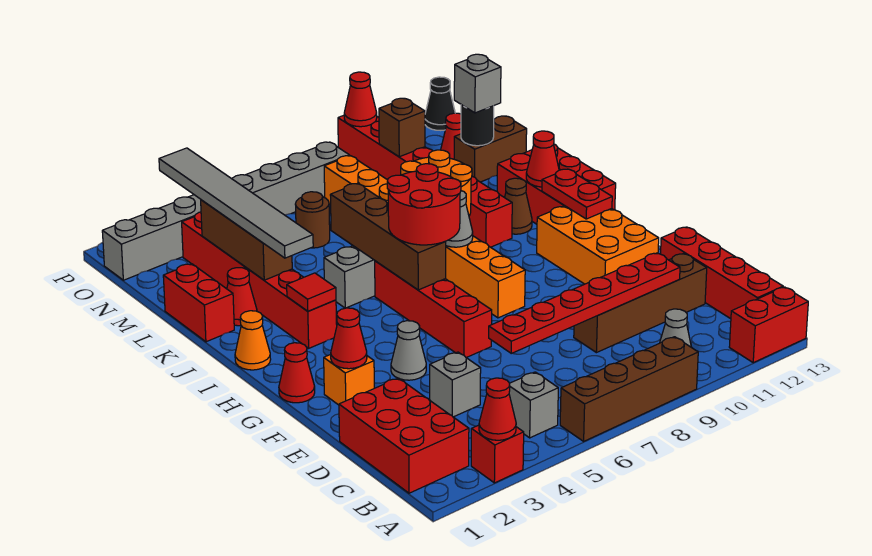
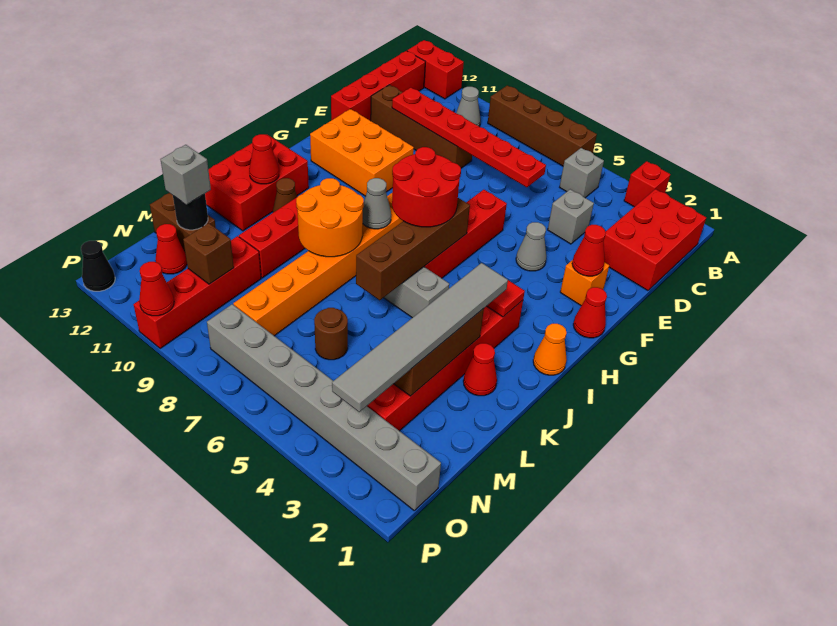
red 1x1 cone [479,378,516,440] -> none
orange 2x3 brick [537,206,659,284] -> orange 2x3 brick turned to [310,109,414,196]
red 1x2 plate [542,169,612,219] -> none
red 1x2 brick [163,264,234,342] -> none

